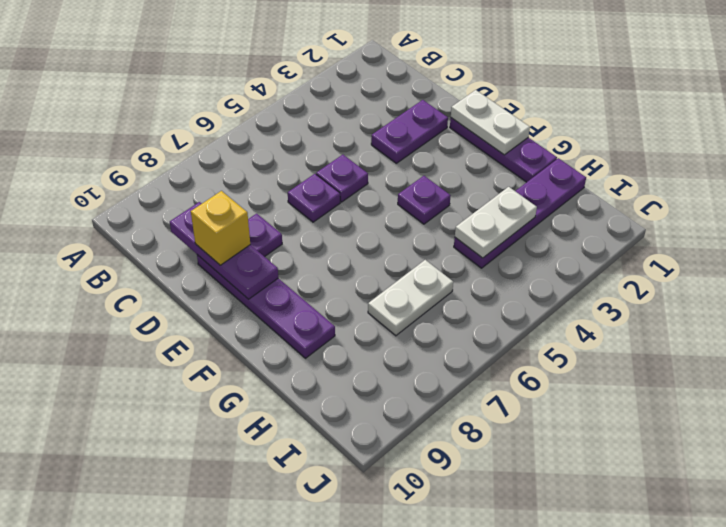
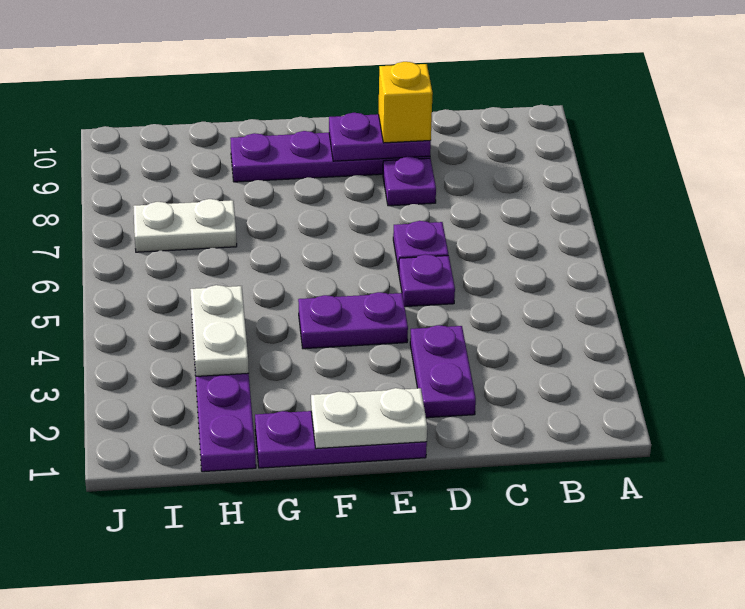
purple 1x3 plate [170,202,278,299] -> purple 1x2 plate [329,113,431,161]
purple 1x1 plate [398,176,451,224] -> purple 1x2 plate [298,292,408,349]
white 1x2 plate [368,260,453,336] -> white 1x2 plate turned to [133,199,237,252]

